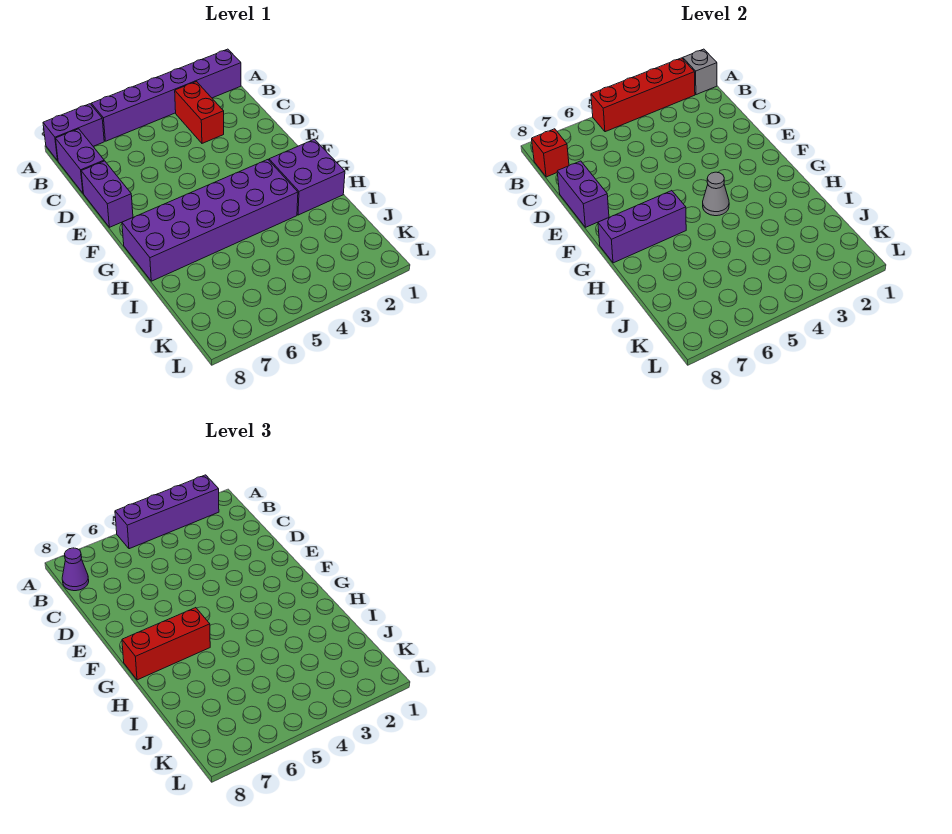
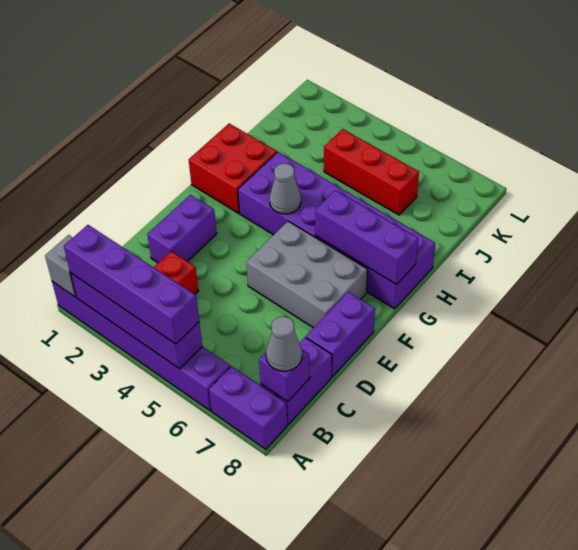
red 1x4 brick [591,58,695,132] -> purple 1x4 brick [70,273,202,369]
red 1x1 brick [532,129,569,177] -> purple 1x1 brick [259,350,310,402]
purple 1x1 cone [62,548,89,591] -> grey 1x1 cone [266,316,302,371]
purple 1x2 brick [557,161,609,227] -> purple 1x2 brick moved to [147,195,217,263]
none -> grey 2x3 brick [246,221,368,328]
purple 2x2 brick [269,139,345,215] -> red 2x2 brick [189,124,277,213]
red 1x3 brick [122,608,210,680] -> red 1x3 brick moved to [324,129,419,215]

